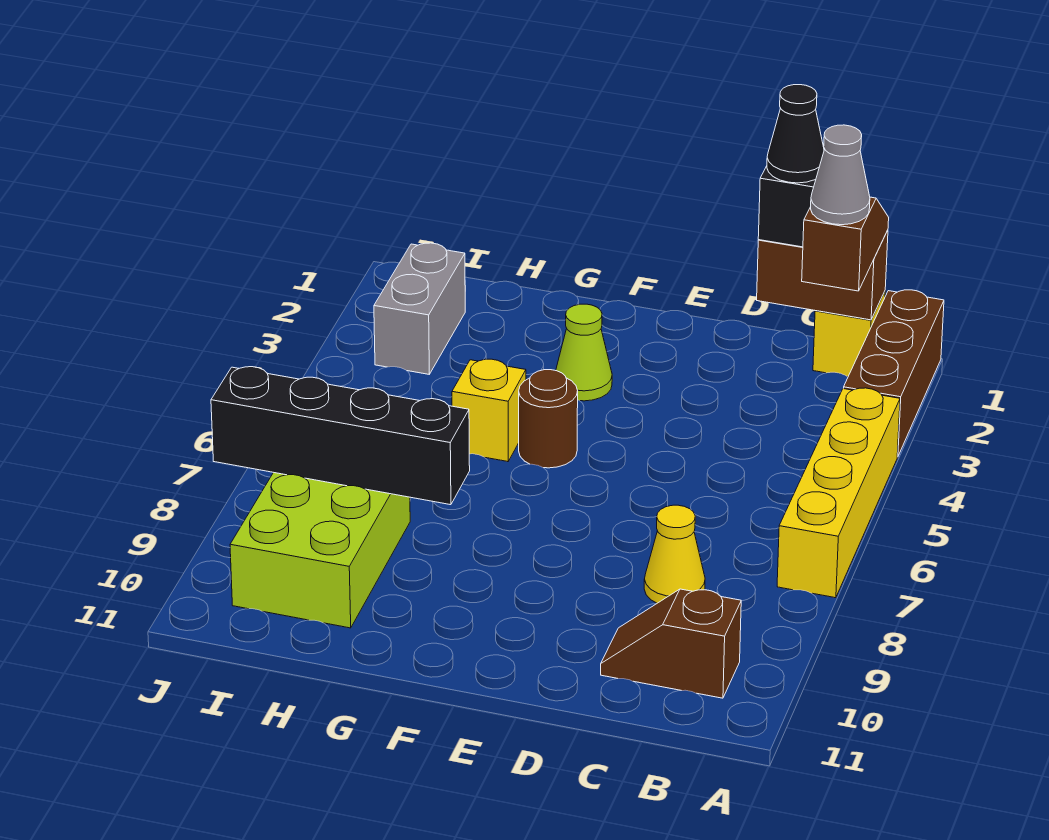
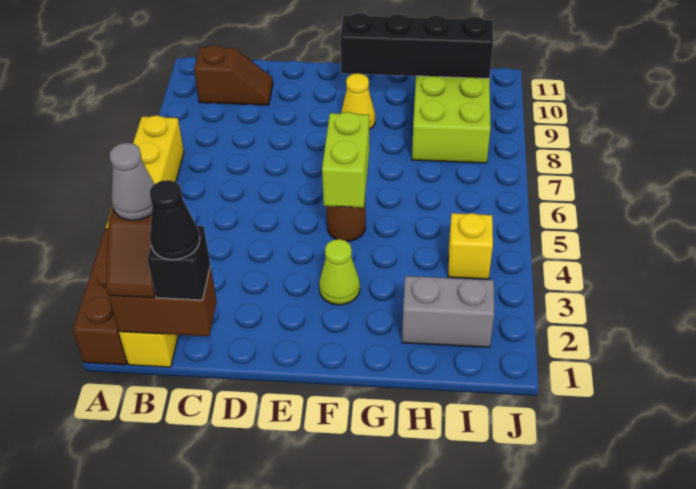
yellow 1x1 cone [644,505,705,603] -> yellow 1x1 cone moved to [341,73,375,129]
none -> lime 1x2 brick [322,112,369,208]
yellow 1x1 brick [452,359,526,462] -> yellow 1x1 brick moved to [448,213,493,279]
black 1x4 brick [211,367,470,505] -> black 1x4 brick moved to [340,13,493,79]
grey 1x2 brick [374,243,465,374] -> grey 1x2 brick turned to [402,276,494,347]

